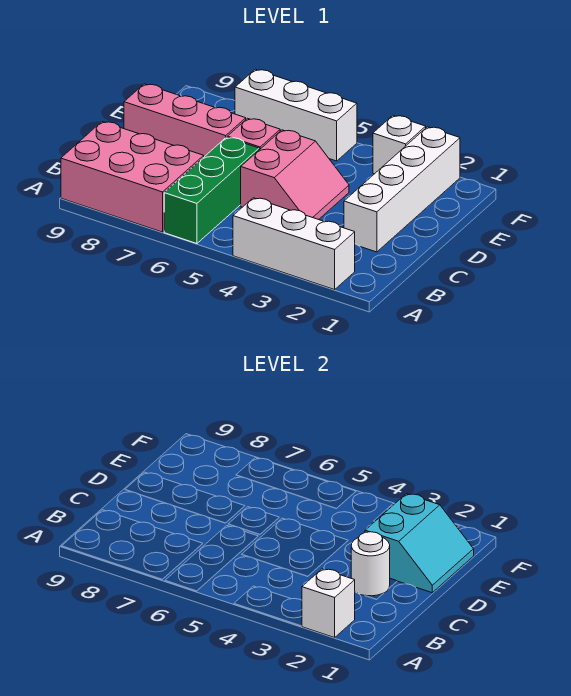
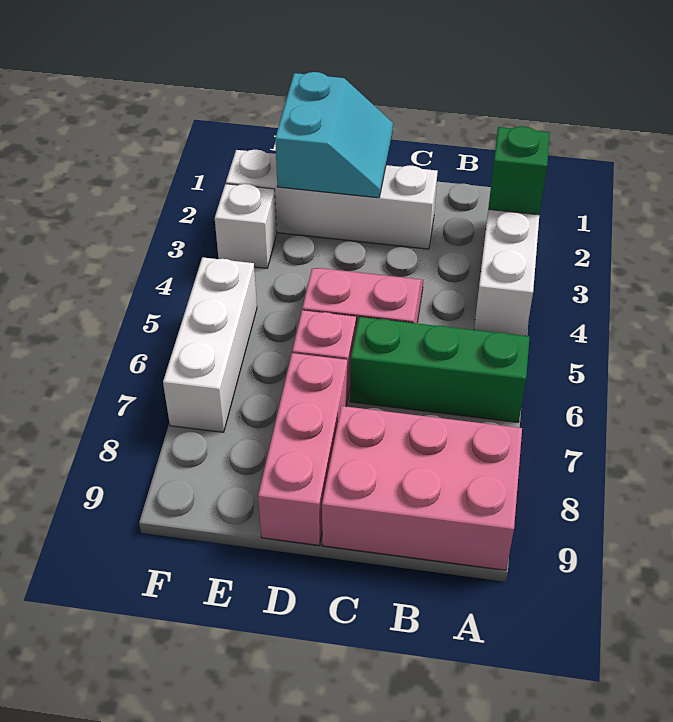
white 1x1 brick [302,569,355,638] -> green 1x1 brick [488,126,550,215]
pink 2x3 brick [61,122,204,232] -> pink 2x3 brick turned to [322,406,522,570]
white 1x1 round brick [351,532,390,596] -> none
cyan 2x2 slope [365,494,474,593] -> cyan 2x2 slope turned to [275,72,393,198]

